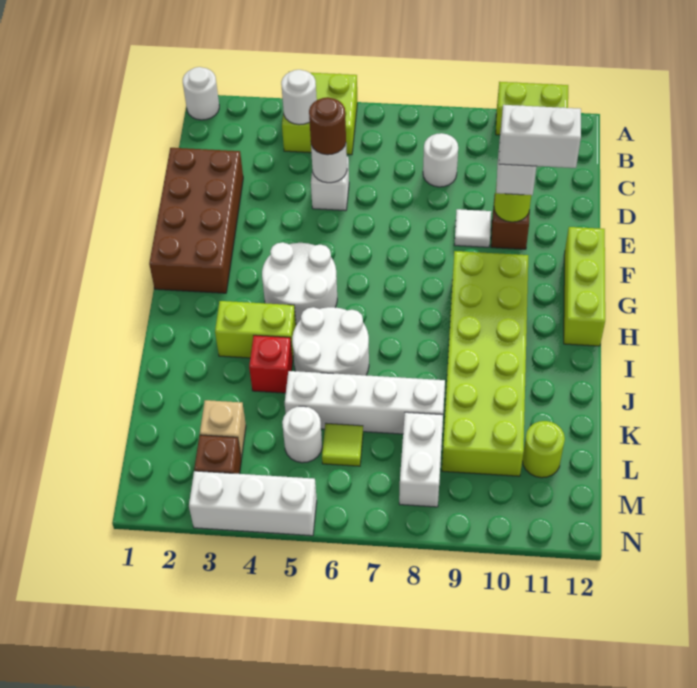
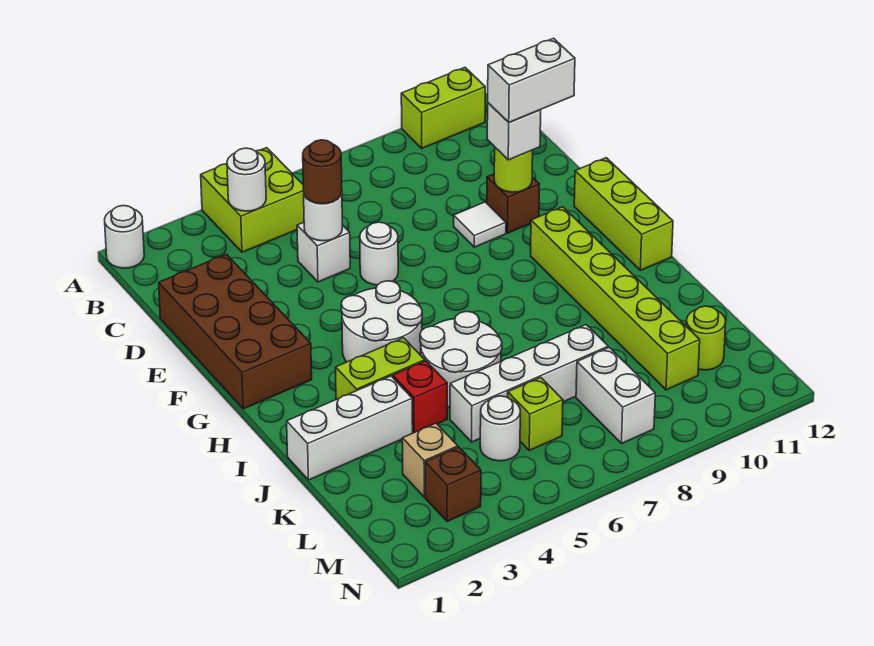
white 1x1 round brick [423,133,458,187] -> white 1x1 round brick moved to [360,222,398,285]
lime 2x6 brick [442,251,528,476] -> lime 1x6 brick [531,207,700,390]
lime 1x1 tile [322,423,363,466] -> lime 1x1 brick [508,377,563,450]
white 1x3 brick [189,471,317,536] -> white 1x3 brick moved to [287,376,413,480]

